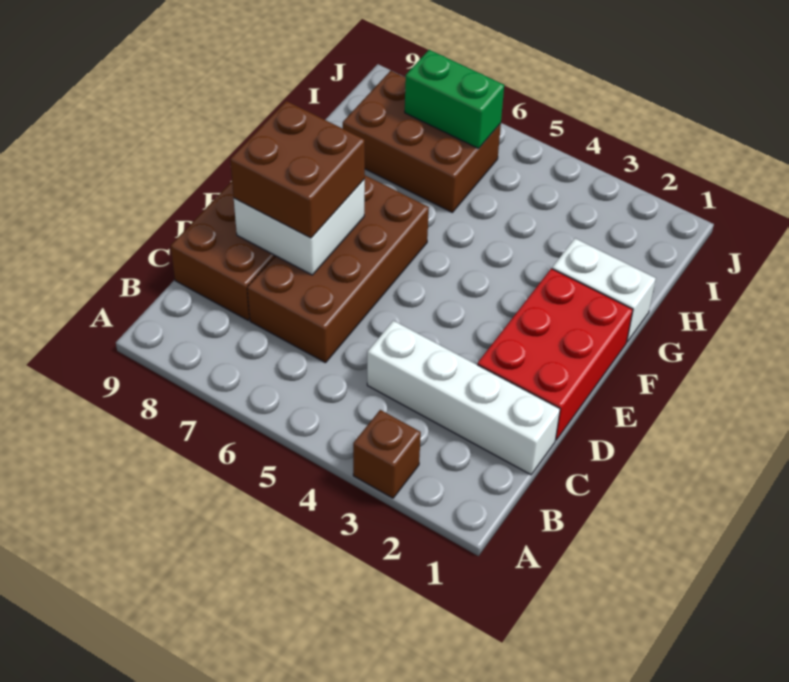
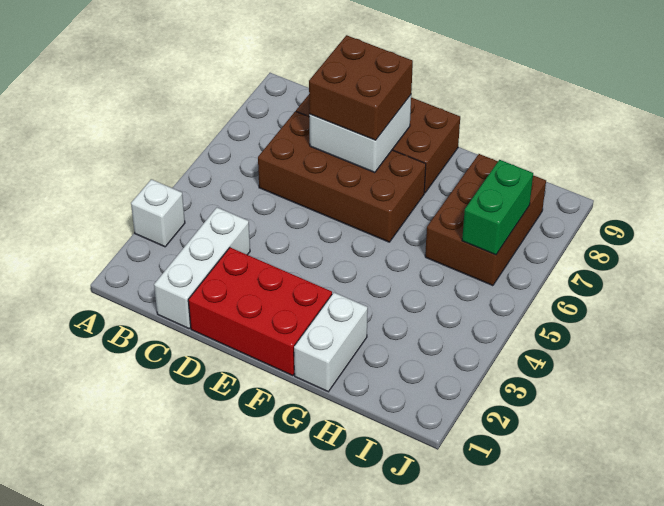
brown 1x1 brick [353,410,421,498] -> white 1x1 brick [131,179,185,247]
white 1x4 brick [367,321,560,475] -> white 1x3 brick [154,208,250,329]

